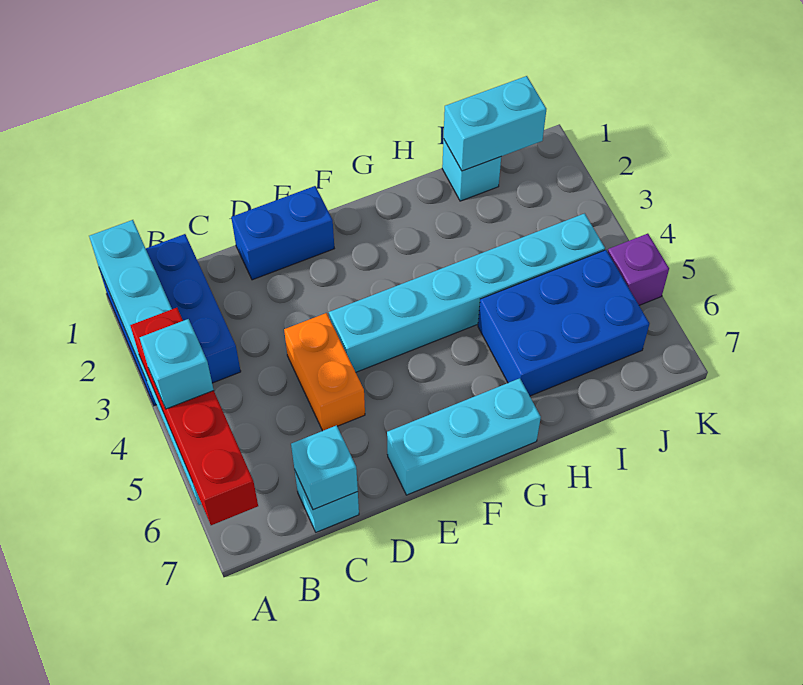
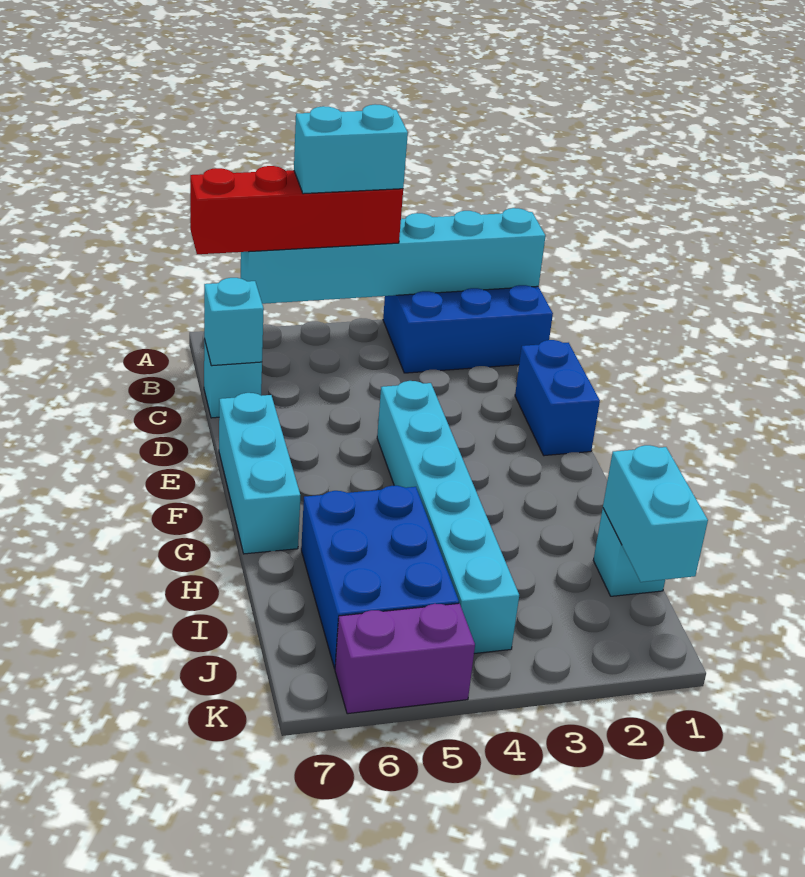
cyan 1x1 brick [140,319,214,409] -> cyan 1x2 brick [294,104,408,194]
orange 1x2 brick [284,313,365,431] -> none
purple 1x1 brick [608,234,669,305] -> purple 1x2 brick [335,603,475,714]

